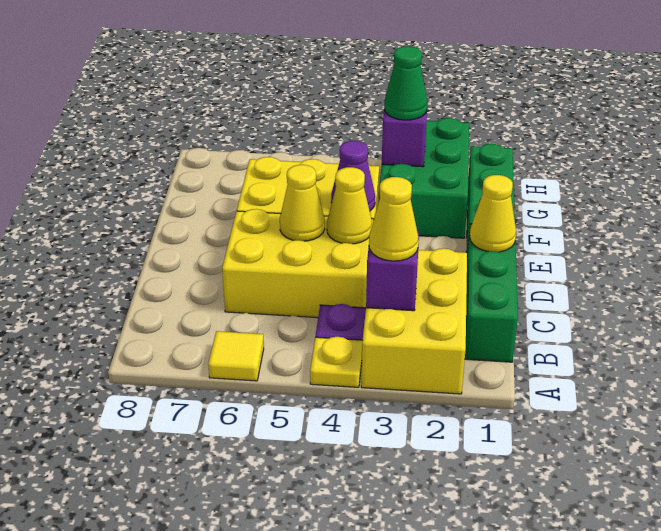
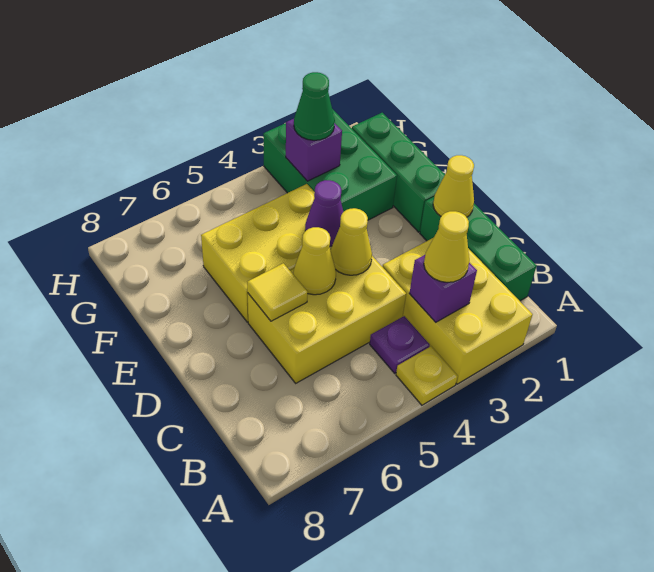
yellow 1x1 tile [208,331,264,381] -> yellow 1x1 tile moved to [247,263,308,321]

